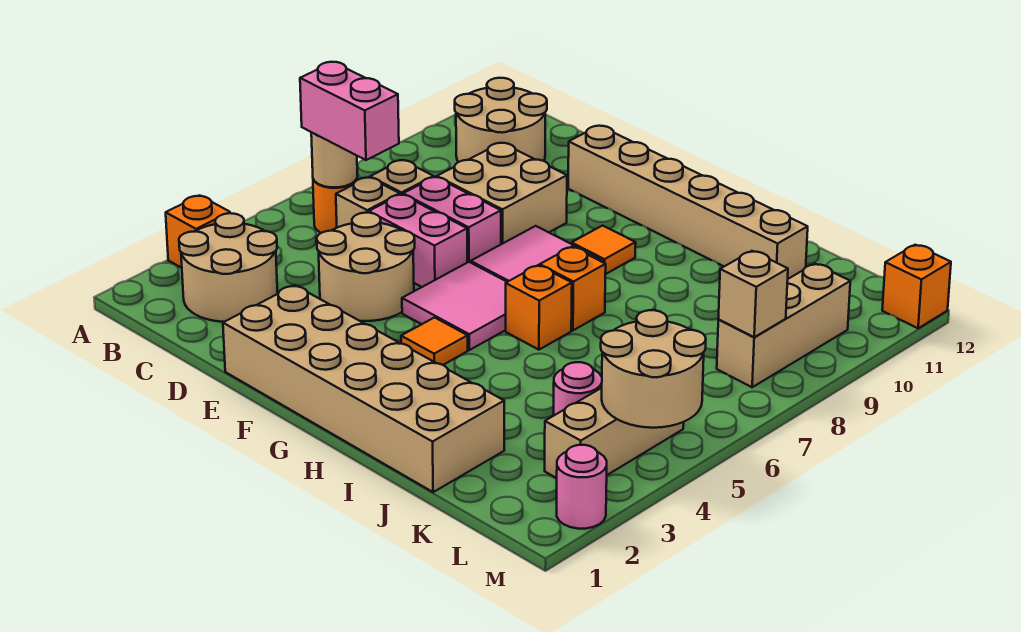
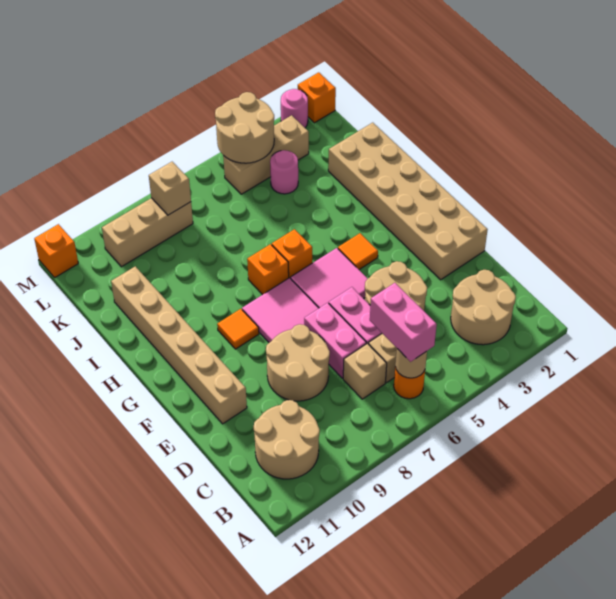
orange 1x1 brick [166,195,230,268] -> orange 1x1 brick moved to [298,72,336,123]
tan 2x2 brick [437,143,567,244] -> tan 2x2 round brick [266,324,330,401]

